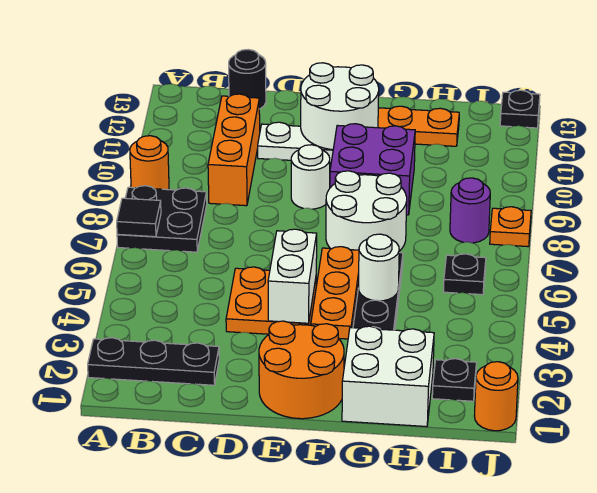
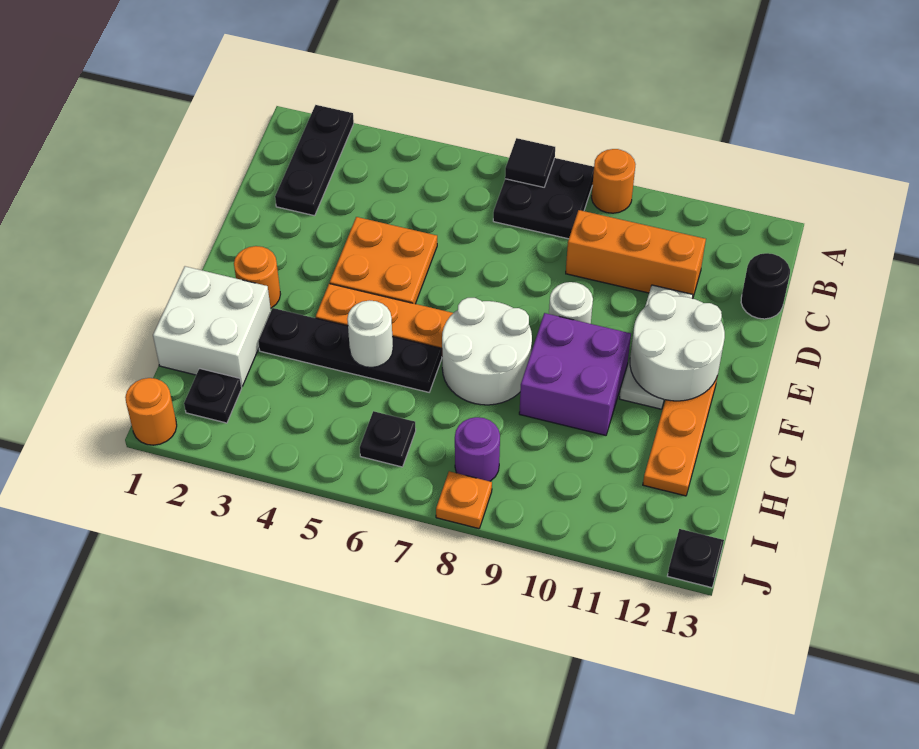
orange 2x2 round brick [259,321,344,419] -> orange 1x1 round brick [234,246,280,308]
white 1x2 brick [268,229,317,323] -> none

